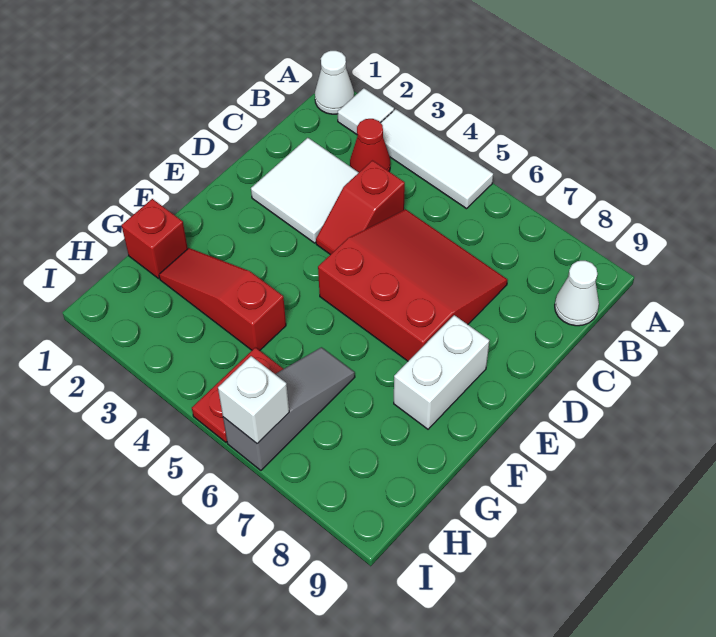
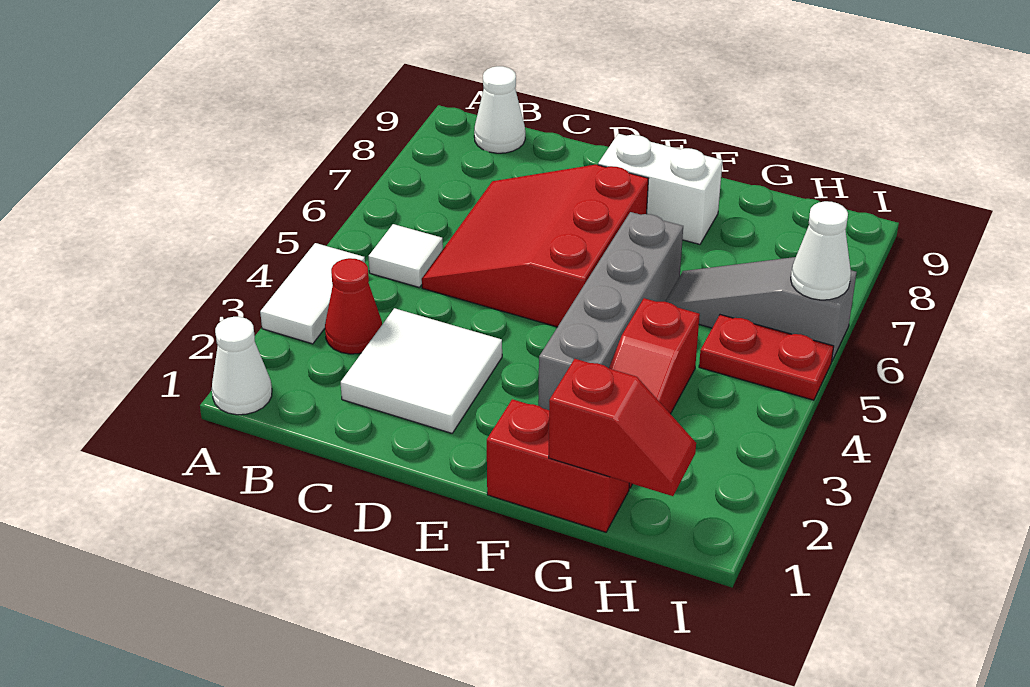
white 1x1 tile [338,88,394,134] -> white 1x1 tile moved to [369,224,443,288]
white 1x3 tile [381,109,493,209] -> white 1x2 tile [260,243,365,344]
red 1x2 slope [316,161,405,255] -> red 1x2 slope moved to [549,359,696,496]
none -> grey 1x4 brick [538,212,683,410]
red 1x1 brick [122,199,188,279] -> red 1x2 brick [487,399,629,532]
white 1x1 brick [218,356,289,444] -> white 1x1 cone [791,201,851,300]

